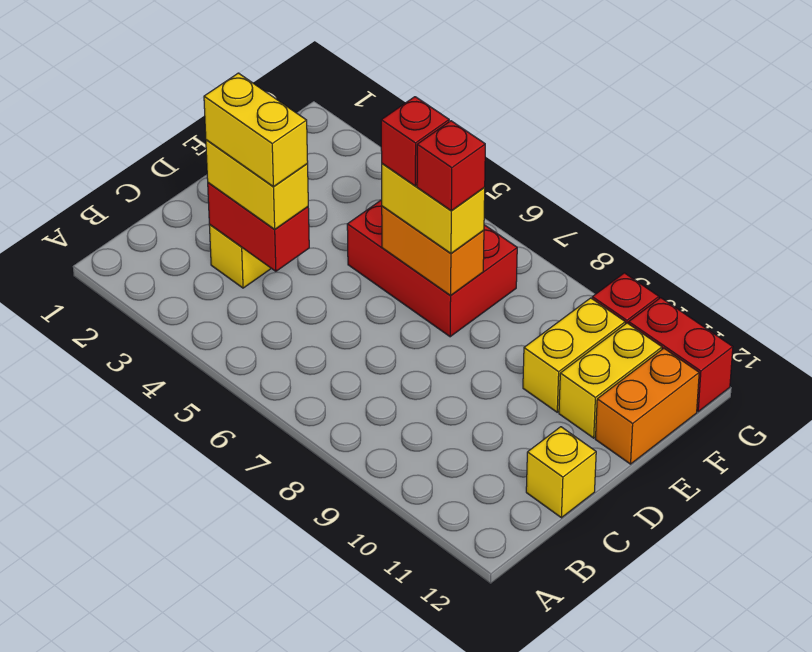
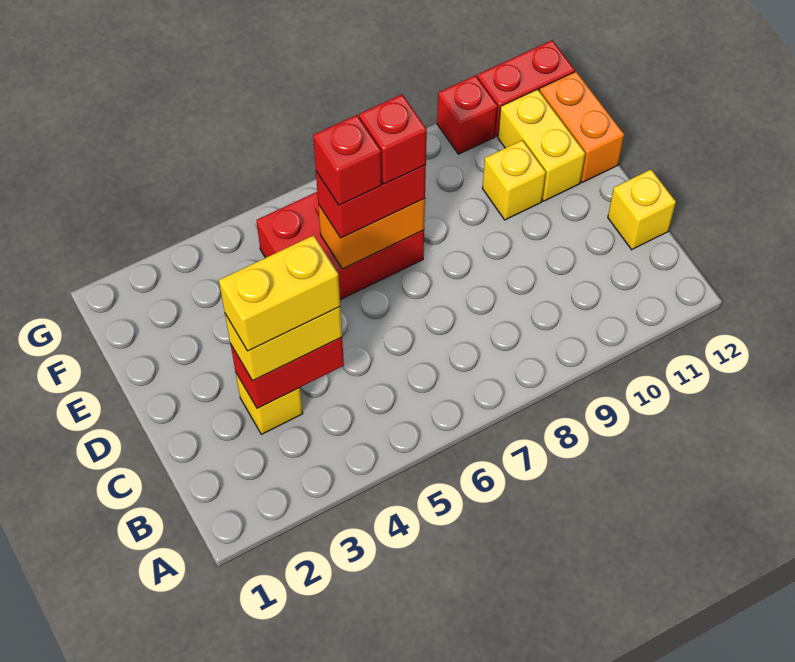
yellow 1x2 brick [382,164,485,253] -> red 1x2 brick [316,165,426,238]
yellow 1x2 brick [523,298,625,412] -> yellow 1x1 brick [482,140,546,220]

